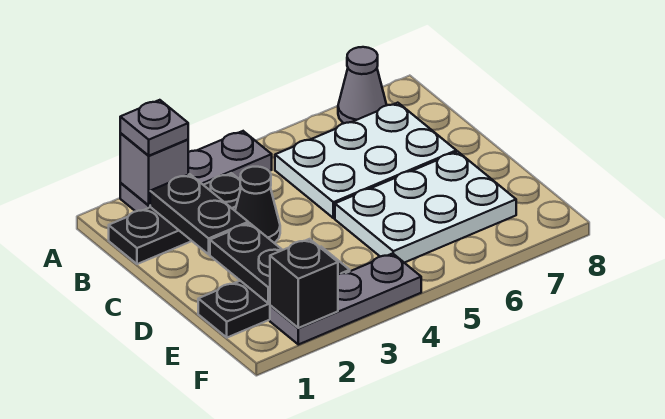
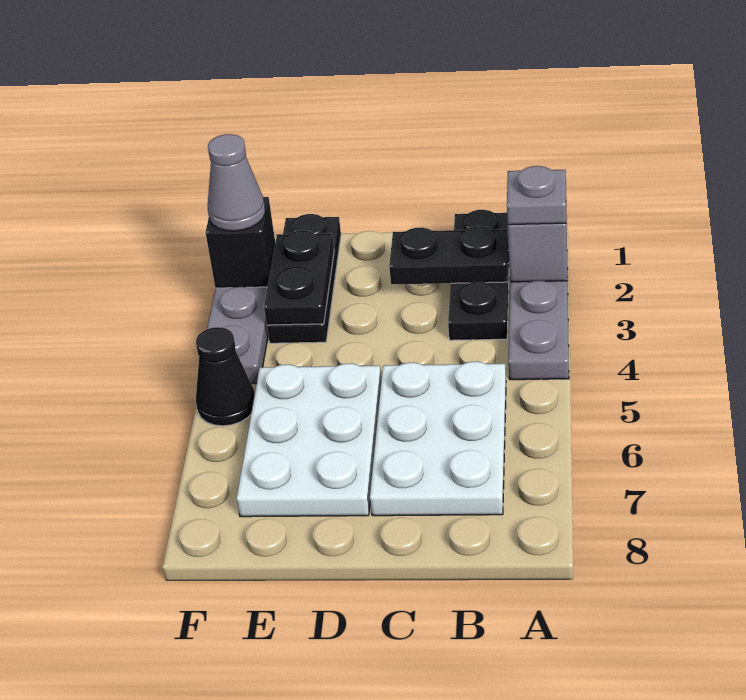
grey 1x1 cone [338,47,387,123] -> grey 1x1 cone moved to [208,134,265,231]
black 1x1 cone [235,167,280,243] -> black 1x1 cone moved to [196,327,255,426]
black 1x2 plate [210,223,282,303] -> black 1x2 plate turned to [264,230,334,325]

